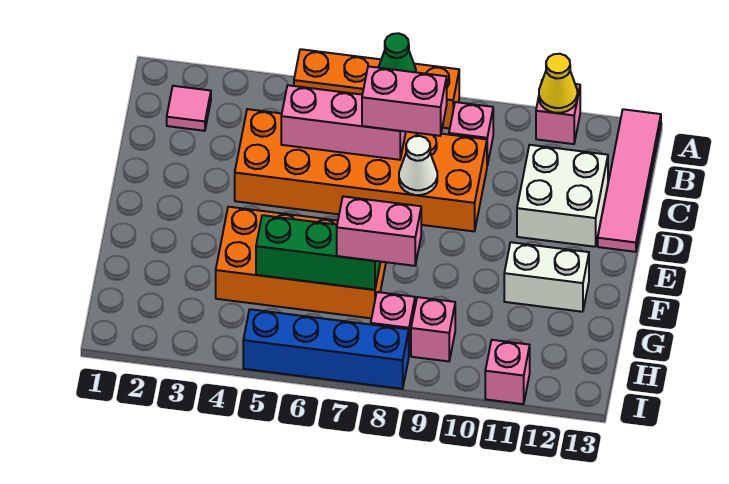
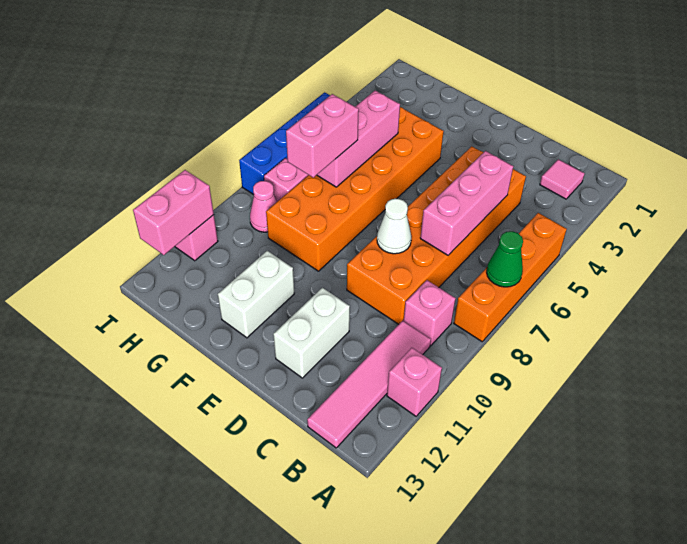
yellow 1x1 cone [539,54,577,113] -> none
pink 1x4 tile [598,109,661,252] -> pink 1x4 tile turned to [307,321,431,448]
pink 1x2 brick [362,66,447,136] -> pink 1x2 brick moved to [133,170,214,255]
white 2x2 brick [517,145,608,247] -> white 1x2 brick [273,288,350,378]
orange 2x4 brick [216,207,386,318] -> orange 2x6 brick [266,107,444,271]
green 1x3 brick [256,215,380,290] -> pink 1x3 brick [317,91,400,187]
pink 1x1 brick [411,297,455,361] -> pink 1x1 cone [250,181,277,232]

